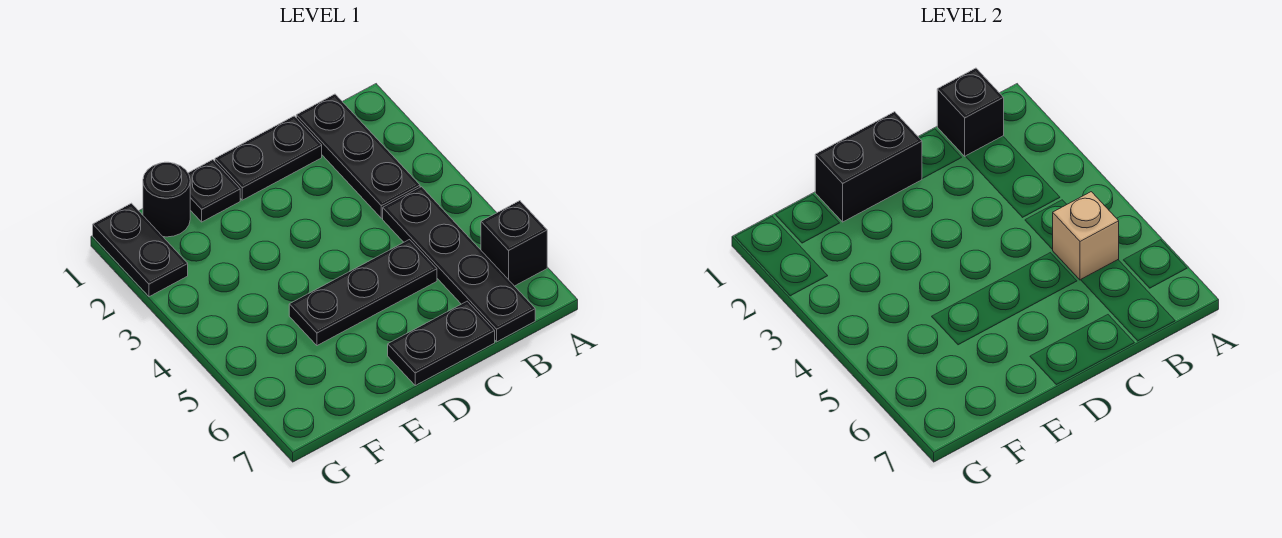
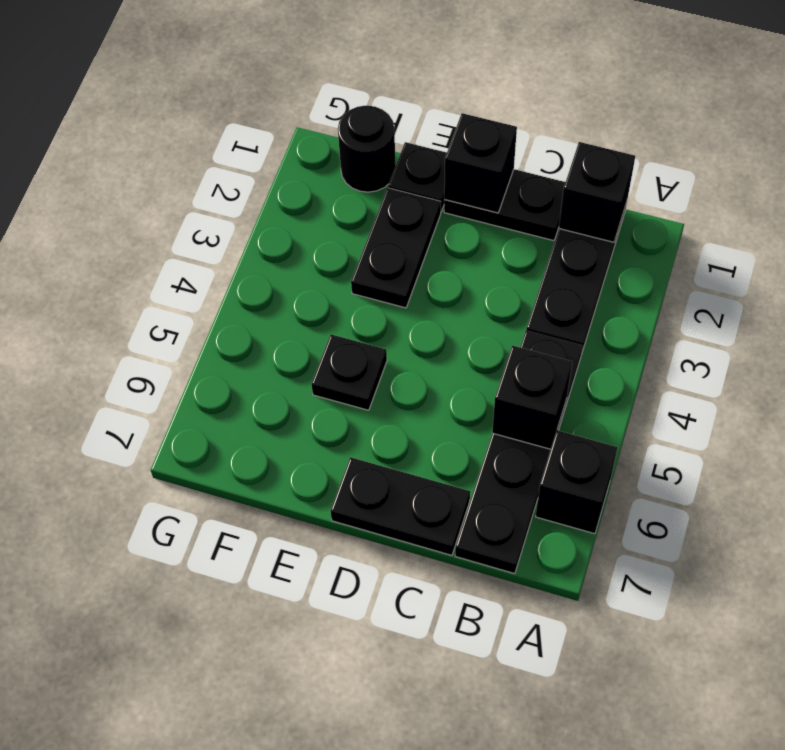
tan 1x1 brick [1052,192,1119,280] -> black 1x1 brick [492,346,572,449]
black 1x3 plate [289,240,437,346] -> black 1x1 plate [311,334,387,410]
black 1x2 brick [815,112,922,222] -> black 1x1 brick [444,113,517,213]
black 1x2 plate [93,203,188,297] -> black 1x2 plate moved to [351,188,441,308]

